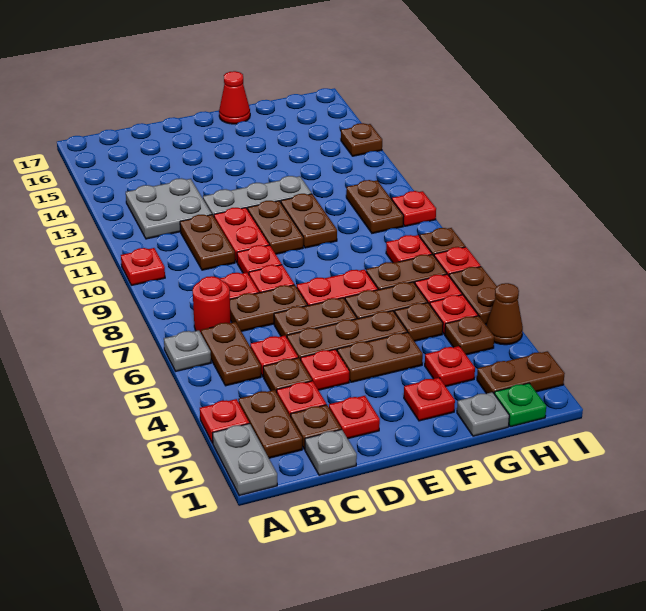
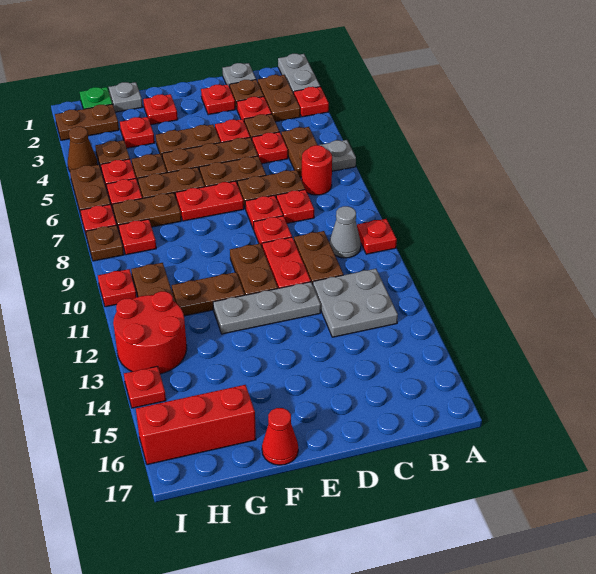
none -> grey 1x1 cone [329,206,361,258]
brown 1x2 plate [281,194,337,248] -> brown 1x2 plate turned to [172,272,245,316]
none -> red 1x3 brick [136,385,256,465]
none -> red 2x2 round brick [113,291,187,374]
brown 1x1 plate [341,123,382,156] -> red 1x1 plate [124,366,166,408]

